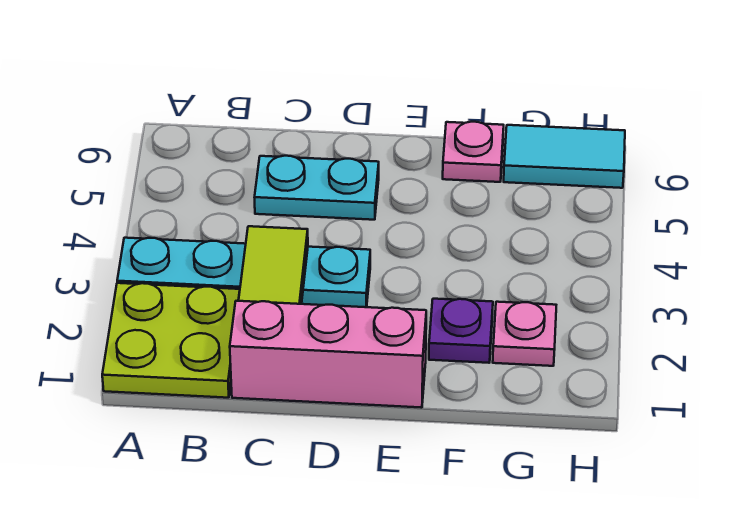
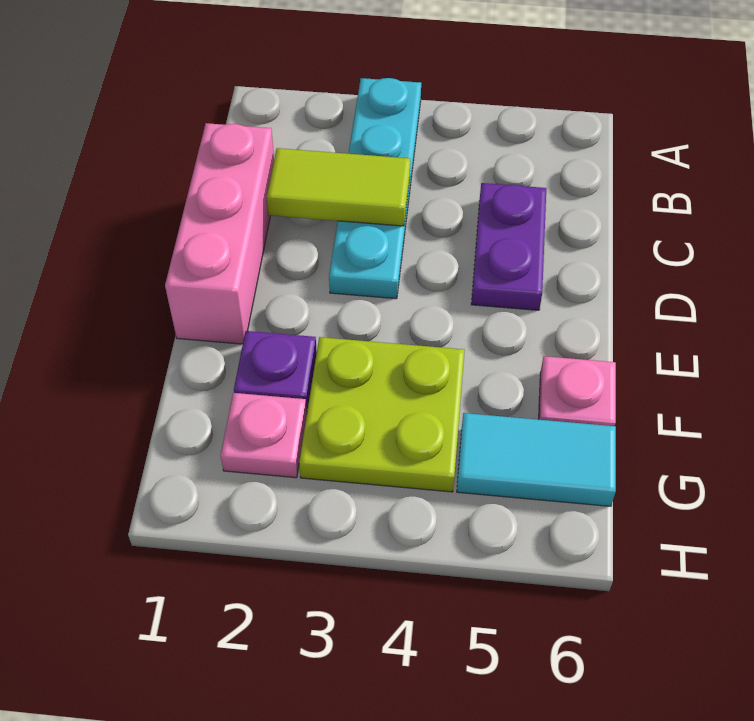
lime 2x2 plate [102,283,240,398] -> lime 2x2 plate moved to [299,337,465,492]
cyan 1x2 plate [255,156,379,220] -> purple 1x2 plate [471,183,546,310]
cyan 1x2 tile [504,125,625,188] -> cyan 1x2 tile turned to [457,413,616,506]

